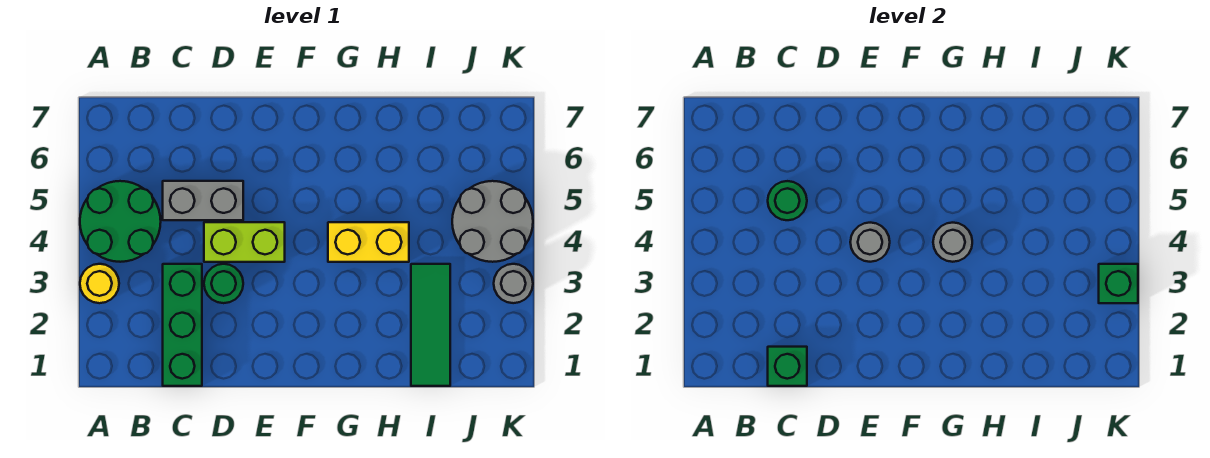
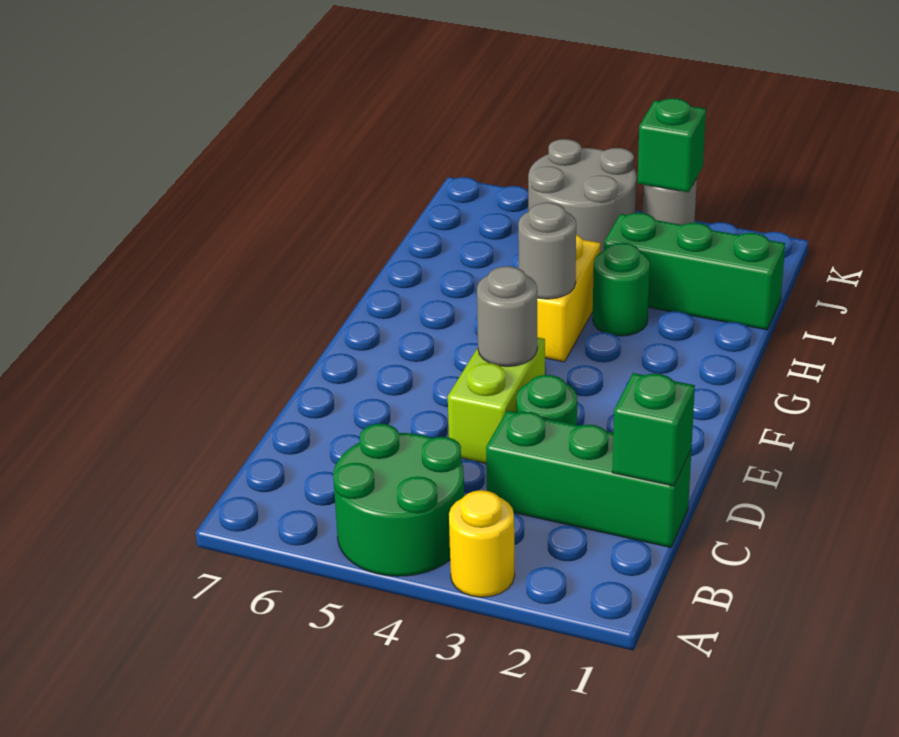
grey 1x2 brick [163,181,243,220] -> none
green 1x1 round brick [768,181,807,220] -> green 1x1 round brick moved to [593,243,650,336]
green 1x3 tile [411,264,450,386] -> green 1x3 brick [604,213,785,330]

